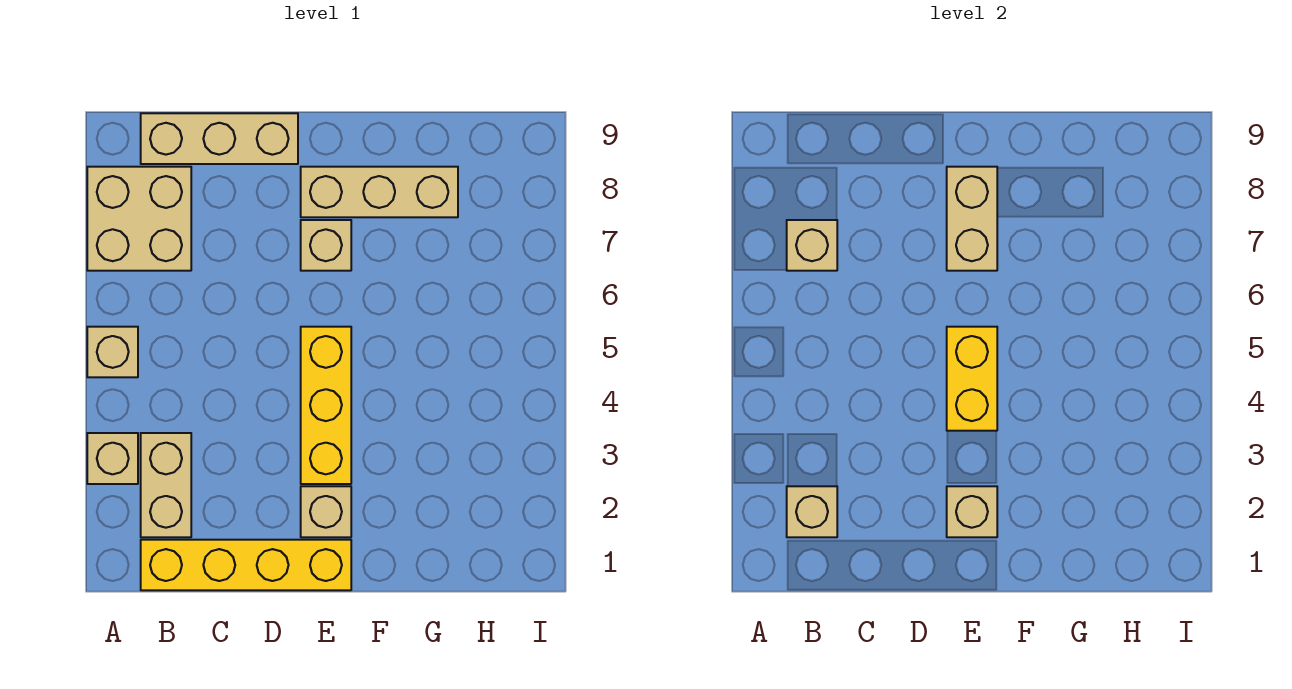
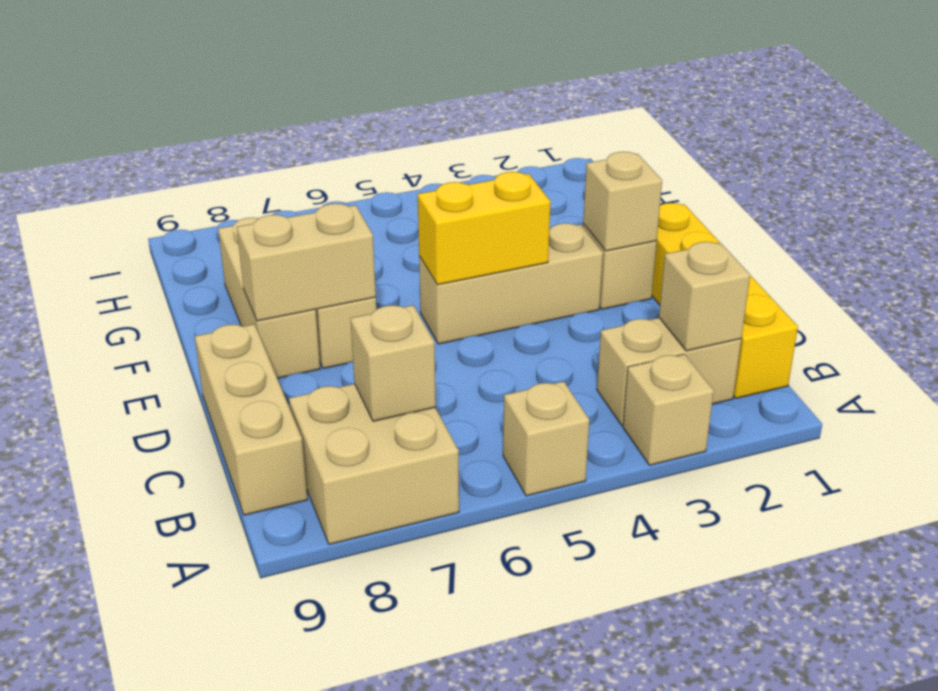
yellow 1x3 brick [301,327,351,484] -> tan 1x3 brick [419,223,603,344]

